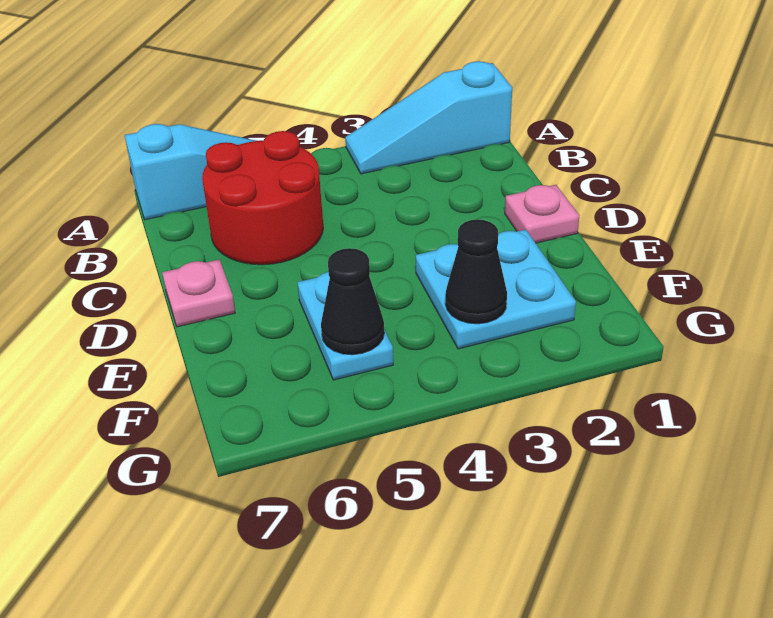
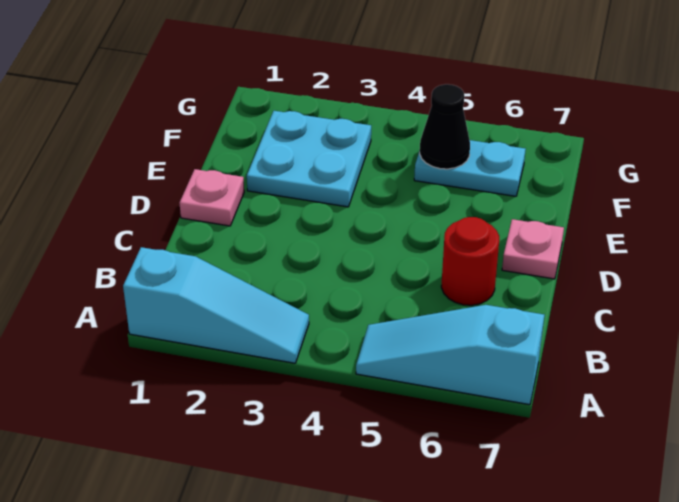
red 2x2 round brick [202,131,323,265] -> red 1x1 round brick [441,217,499,305]
cyan 1x2 plate [297,272,393,380] -> cyan 1x2 plate turned to [414,140,526,196]
black 1x1 cone [445,219,507,324] -> none

